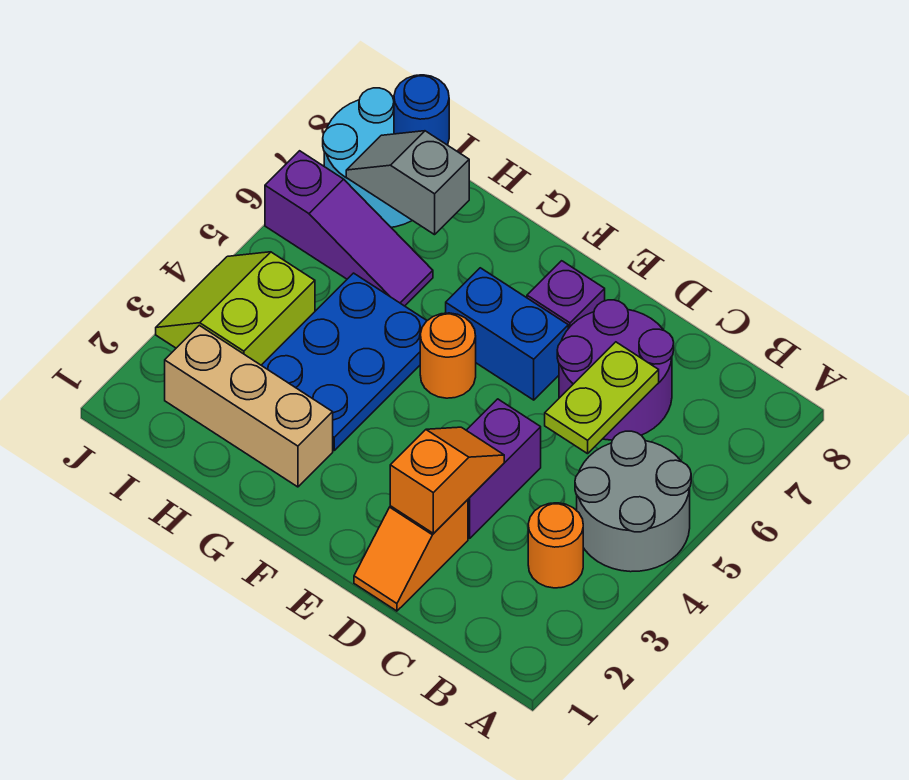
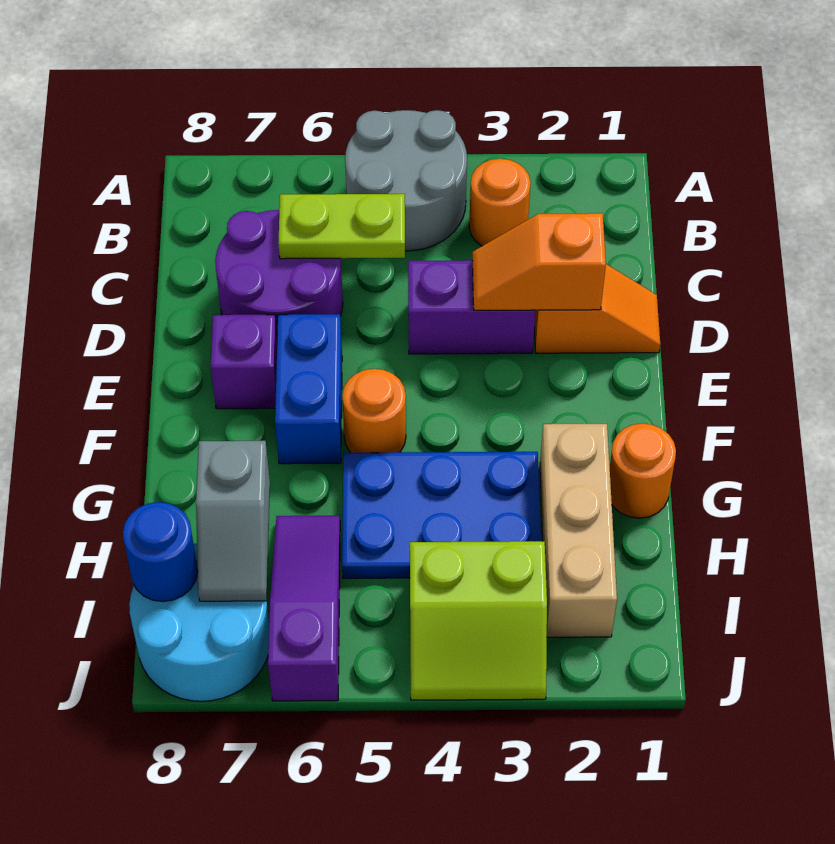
none -> orange 1x1 round brick [610,423,676,518]

